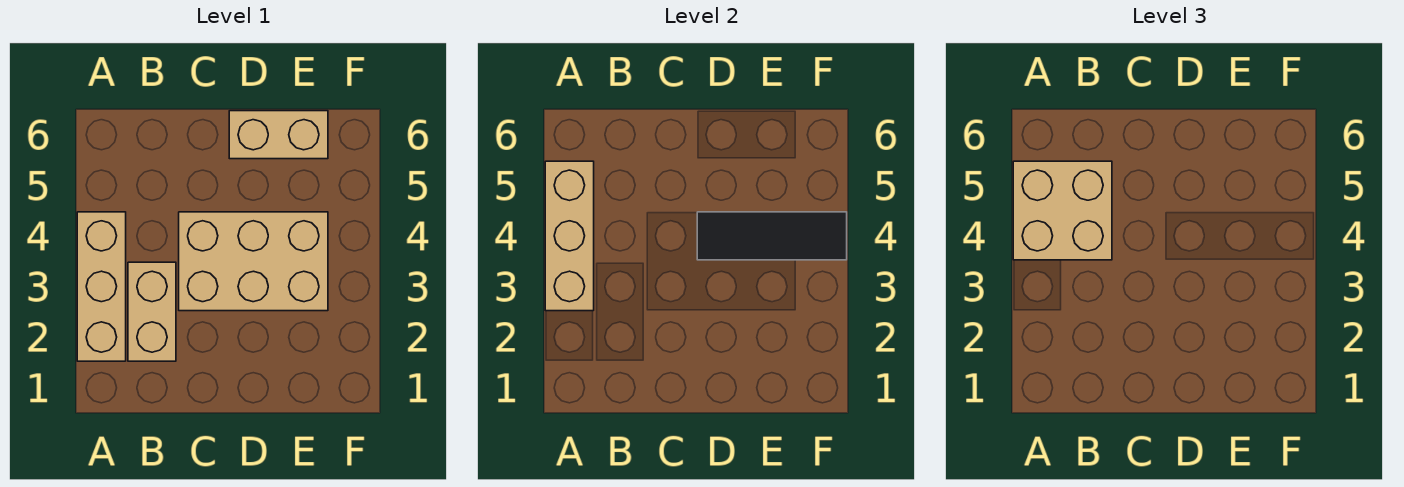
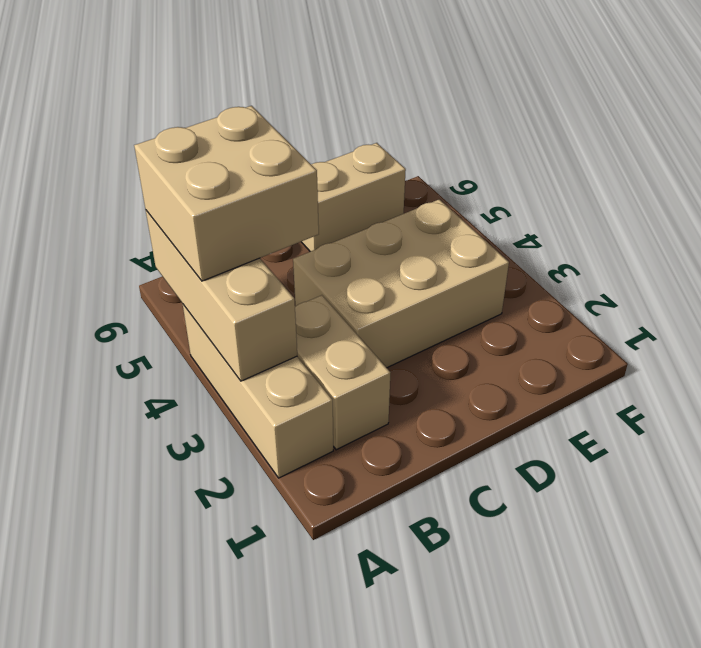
black 1x3 tile [697,212,847,260] -> none

